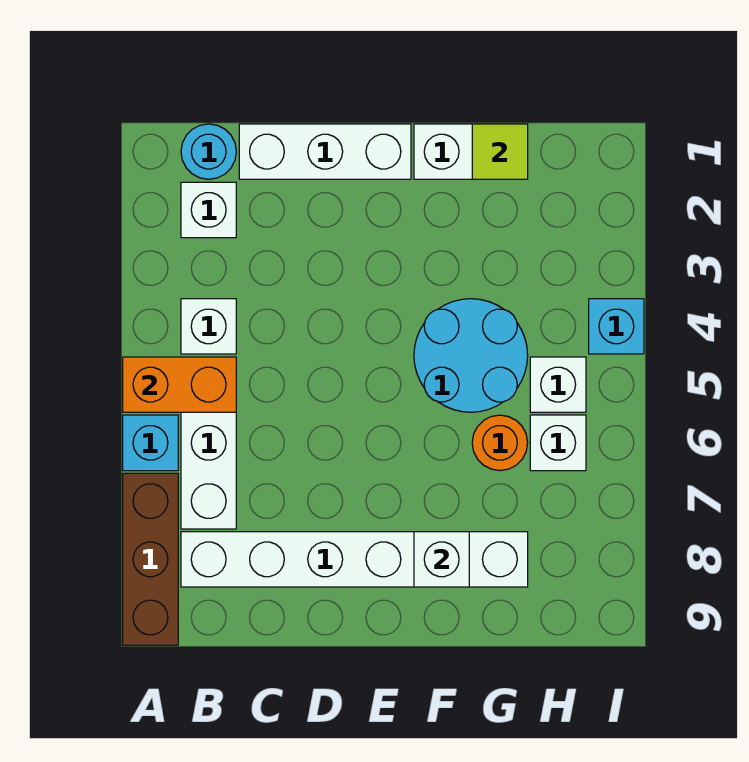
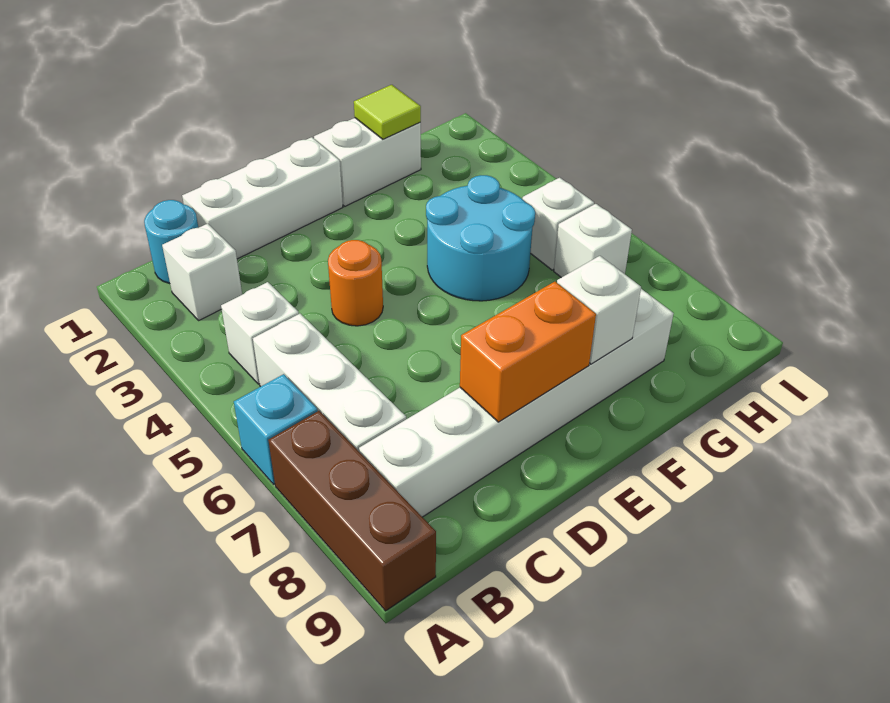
orange 1x2 brick [123,357,236,412] -> orange 1x2 brick moved to [460,282,596,422]
orange 1x1 round brick [472,415,528,471] -> orange 1x1 round brick moved to [328,240,383,326]
cyan 1x1 brick [589,299,644,354] -> none

